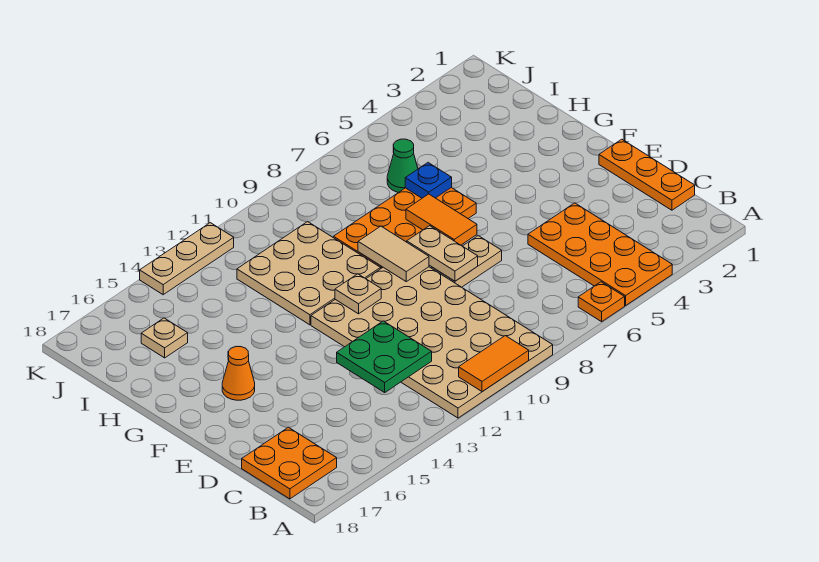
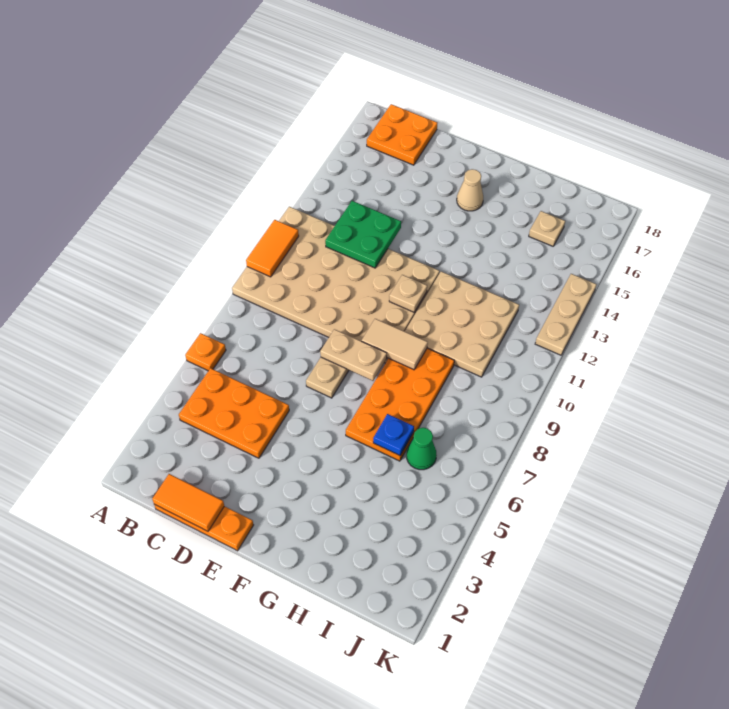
orange 2x4 plate [528,203,672,306] -> orange 2x3 plate [179,368,289,458]
orange 1x2 tile [406,194,477,245] -> orange 1x2 tile moved to [152,474,224,531]
orange 1x1 cone [222,347,255,400] -> tan 1x1 cone [457,169,483,211]

